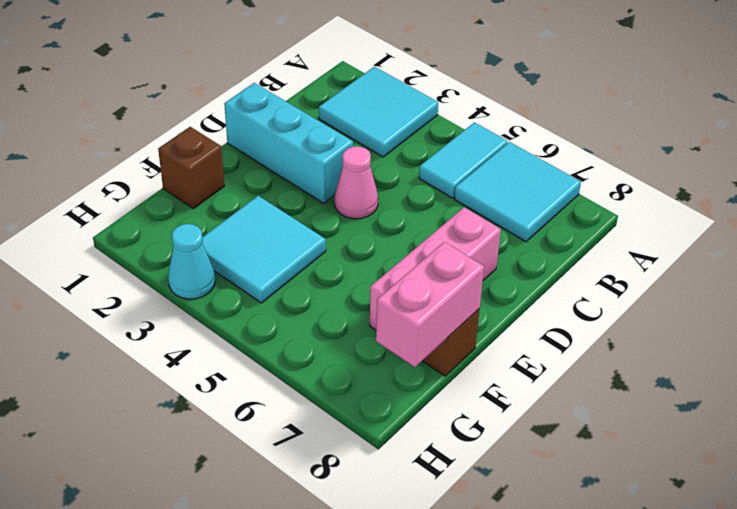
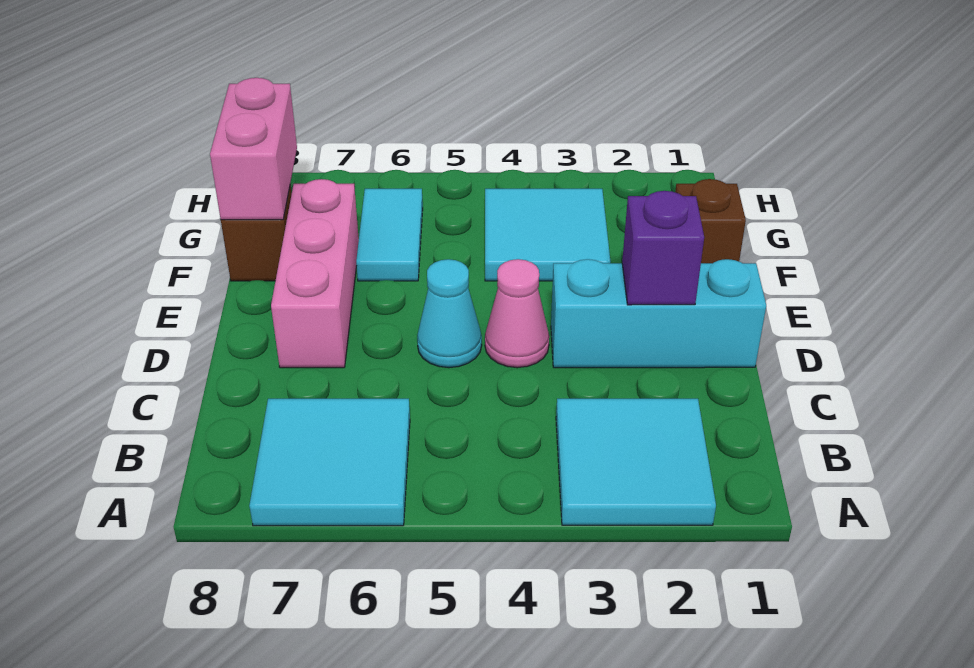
cyan 1x2 tile [419,122,508,198] -> cyan 1x2 tile moved to [356,189,423,281]
none -> purple 1x1 brick [622,191,704,305]
cyan 1x1 cone [168,224,215,299] -> cyan 1x1 cone moved to [417,259,482,368]

